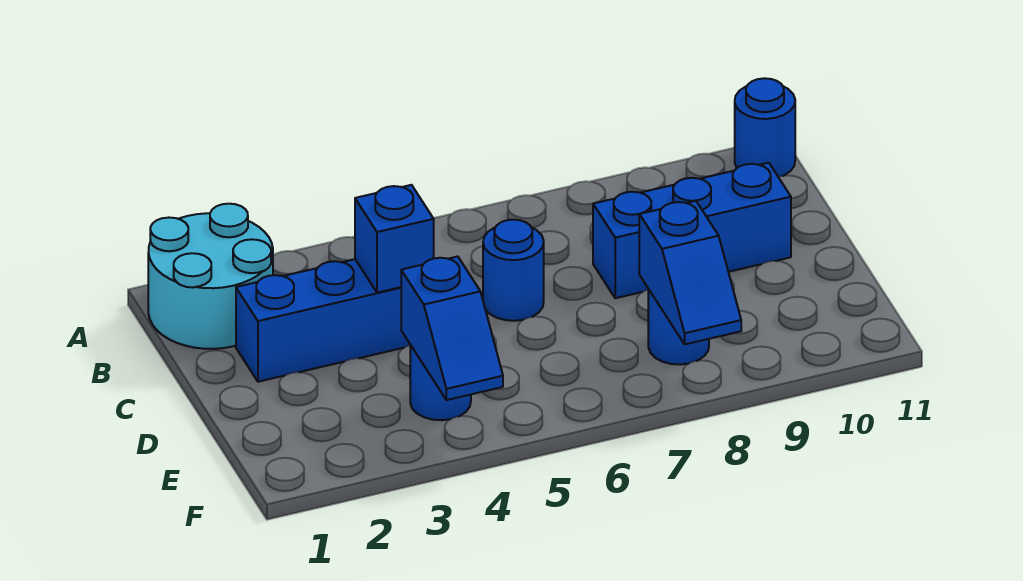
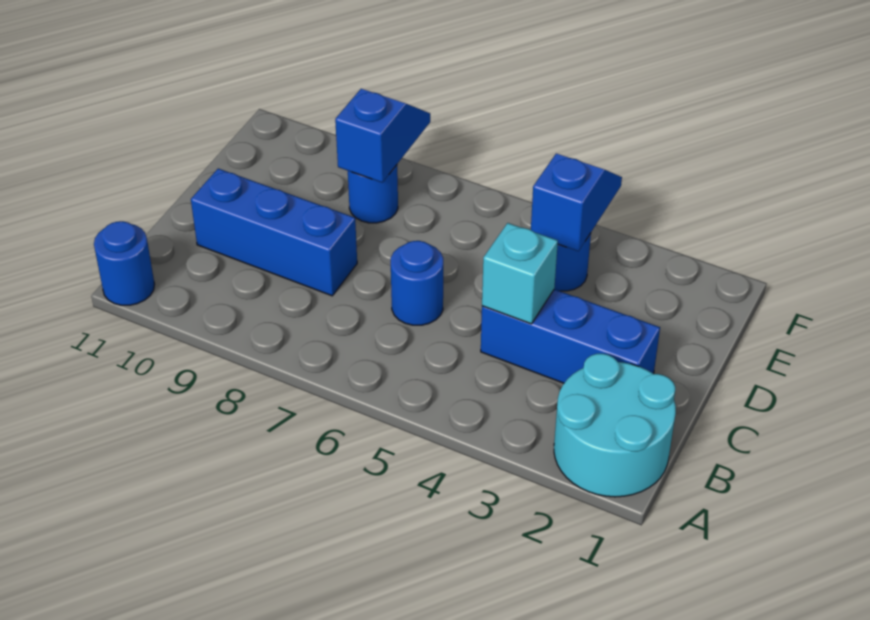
blue 1x1 brick [355,185,434,293] -> cyan 1x1 brick [482,223,558,324]

